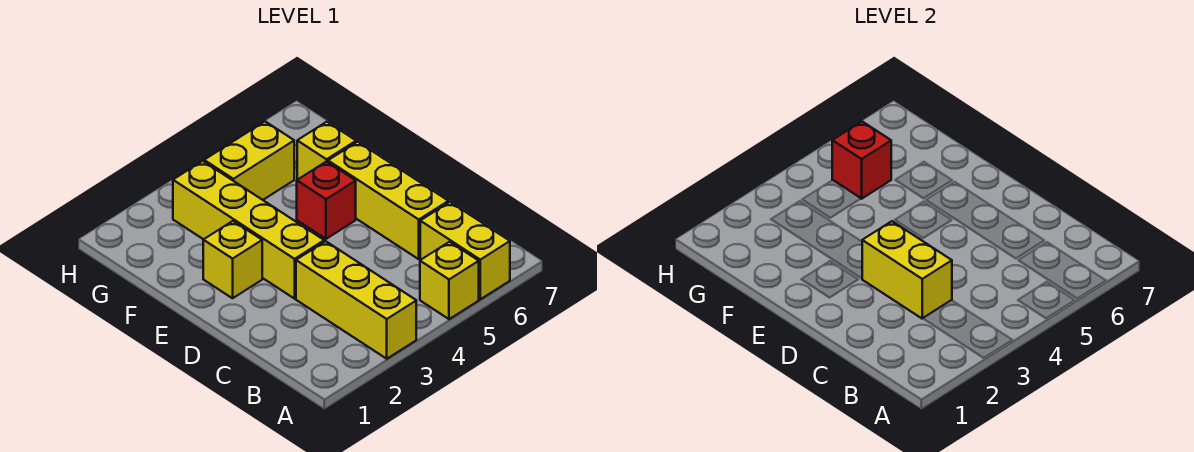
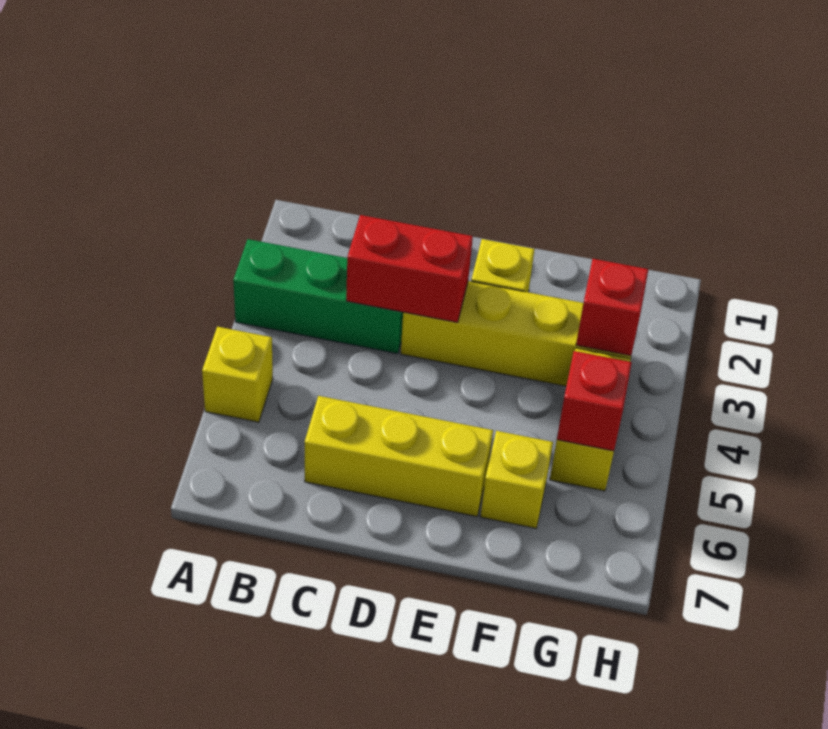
yellow 1x3 brick [296,241,416,359] -> green 1x3 brick [233,239,403,354]
yellow 1x2 brick [420,202,510,299] -> none
yellow 1x2 brick [862,221,952,319] -> red 1x2 brick [346,215,473,322]
red 1x1 brick [297,161,356,239] -> red 1x1 brick moved to [576,259,649,356]

